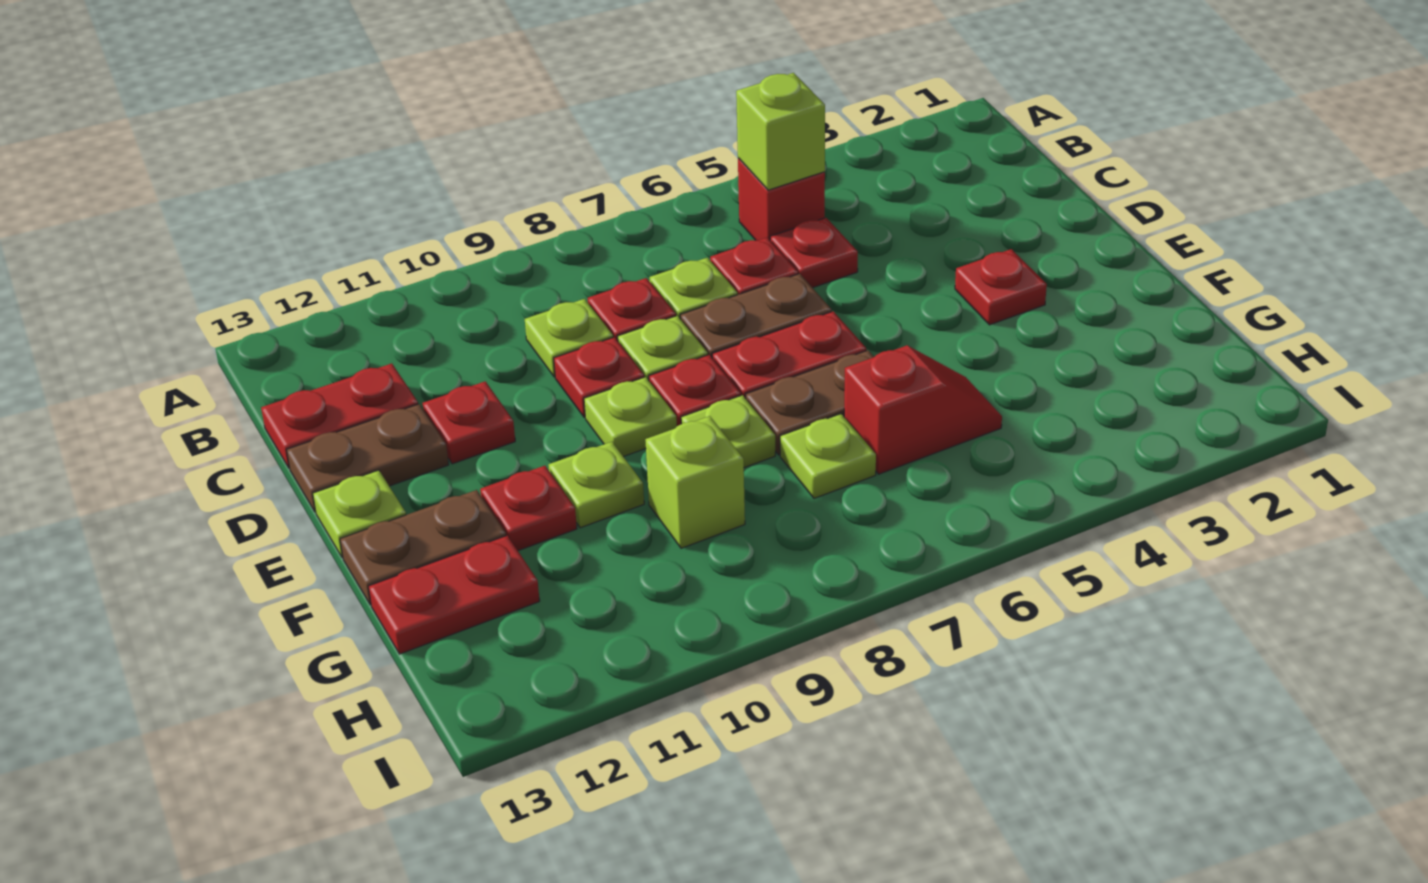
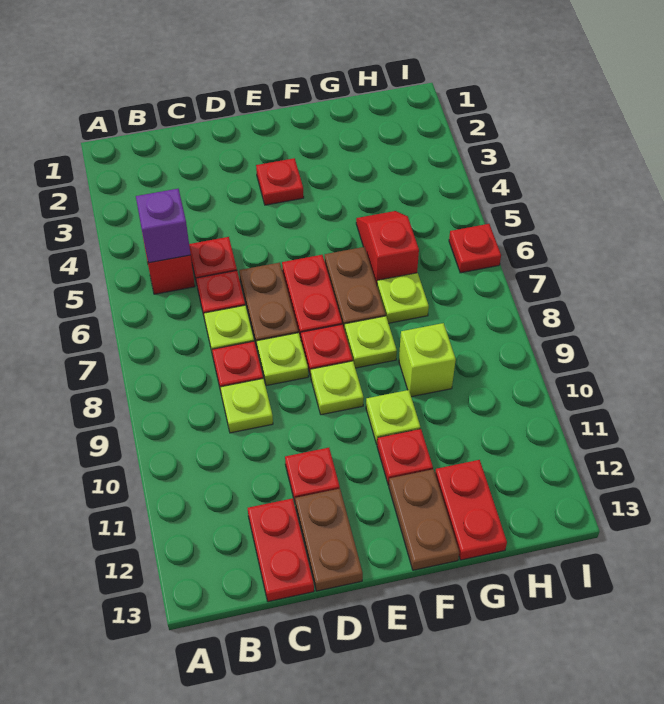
lime 1x1 brick [736,73,825,190] -> purple 1x1 brick [136,189,191,263]
red 1x1 plate [554,337,644,417] -> red 1x1 plate moved to [449,224,501,273]
lime 1x1 plate [313,470,406,558] -> none

